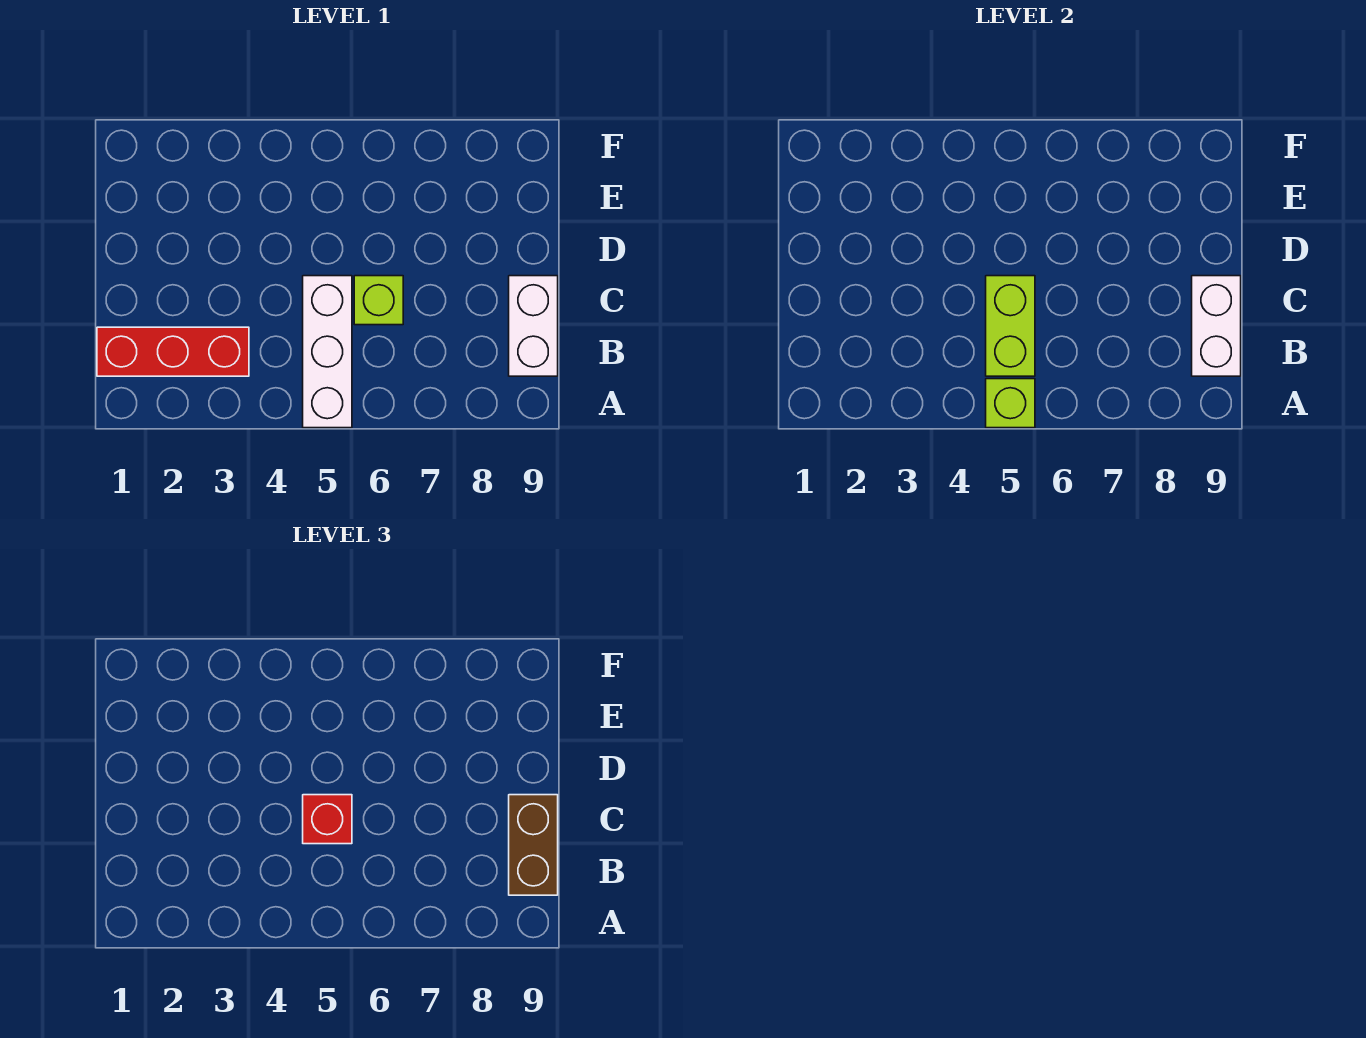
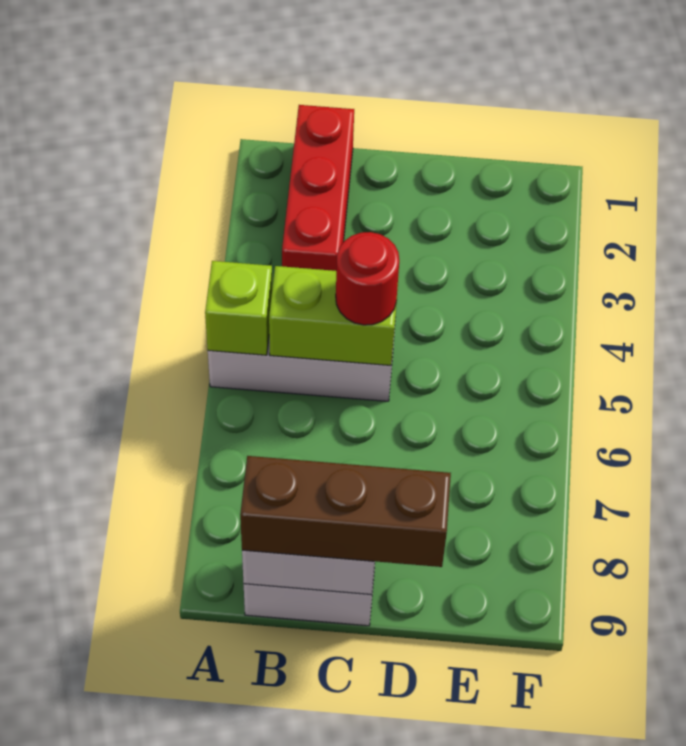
brown 1x2 brick [509,795,558,895] -> brown 1x3 brick [240,456,451,567]
red 1x1 brick [303,795,352,844] -> red 1x1 round brick [336,232,399,325]
lime 1x1 brick [354,276,403,325] -> none

